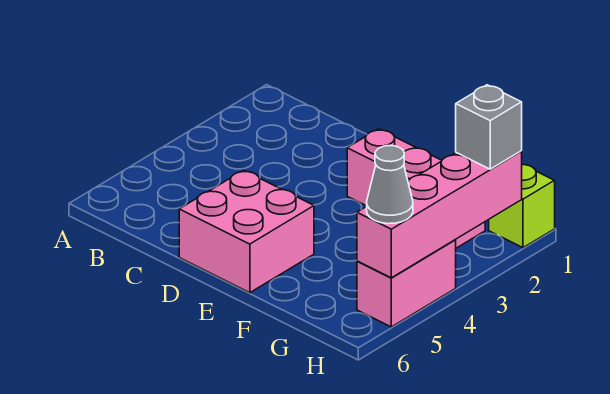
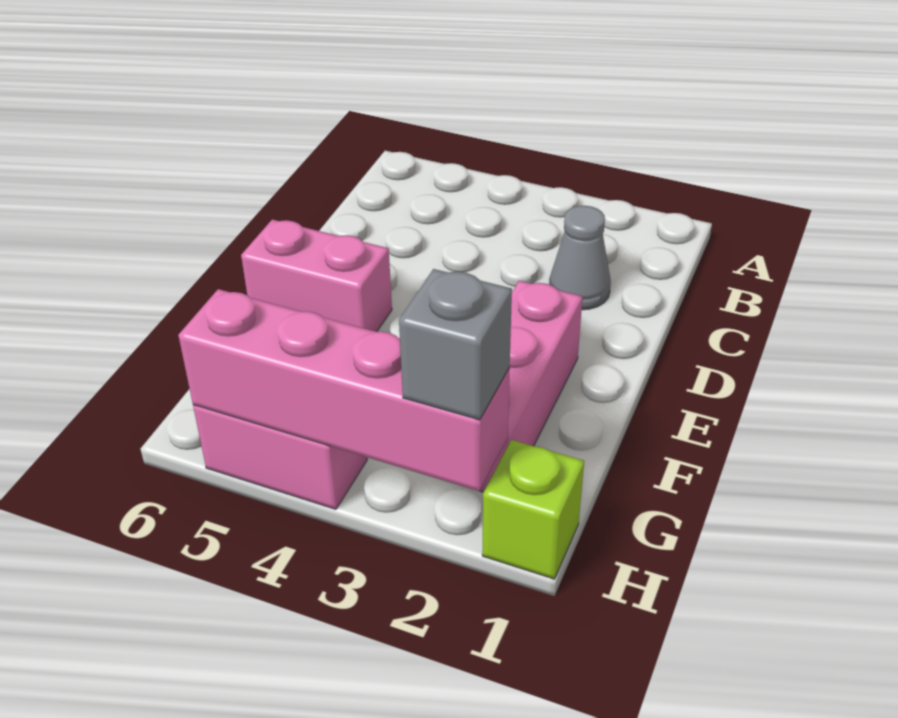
pink 2x2 brick [179,170,314,293] -> pink 1x2 brick [241,219,392,332]
grey 1x1 cone [367,146,413,224] -> grey 1x1 cone moved to [549,206,611,310]

